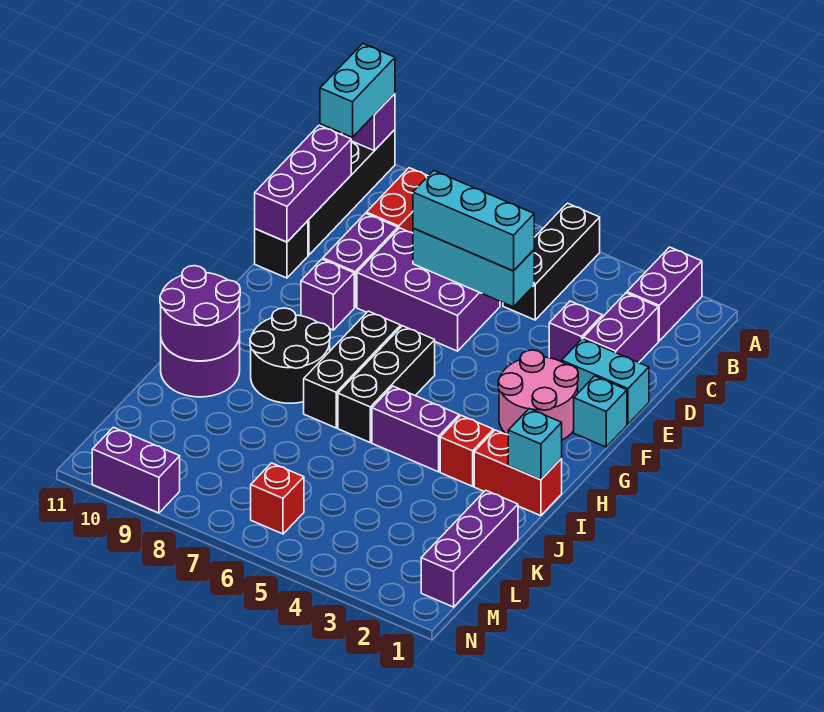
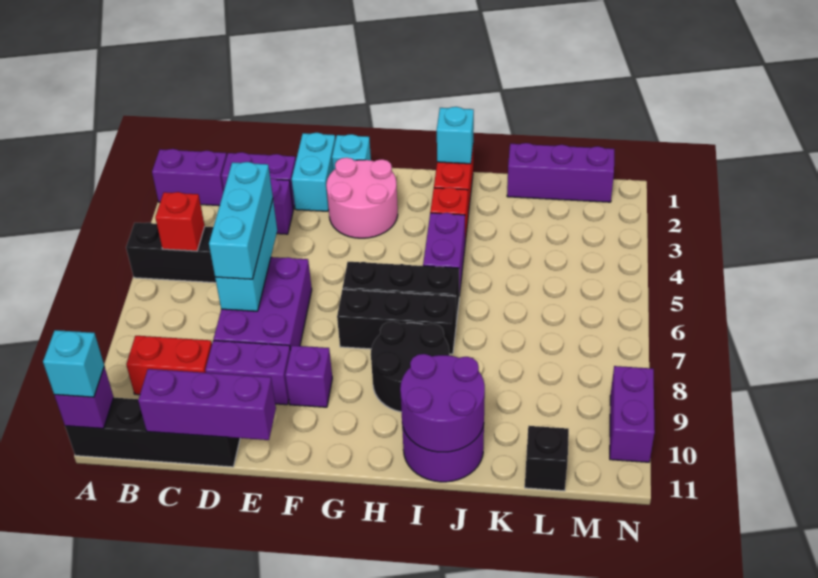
cyan 1x2 brick [320,43,395,137] -> cyan 1x1 brick [43,330,104,397]
black 1x1 brick [255,221,308,278] -> black 1x1 brick moved to [525,426,569,491]
red 1x1 brick [251,463,304,534] -> red 1x1 brick moved to [155,192,205,251]

